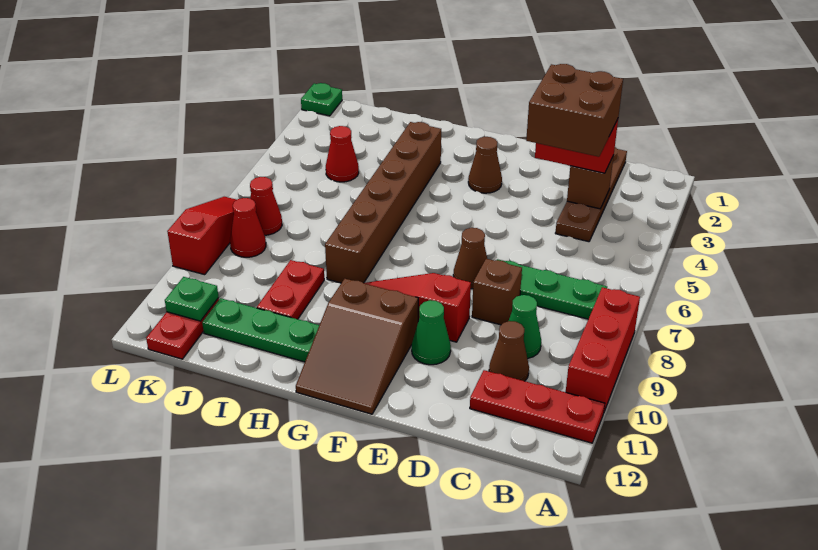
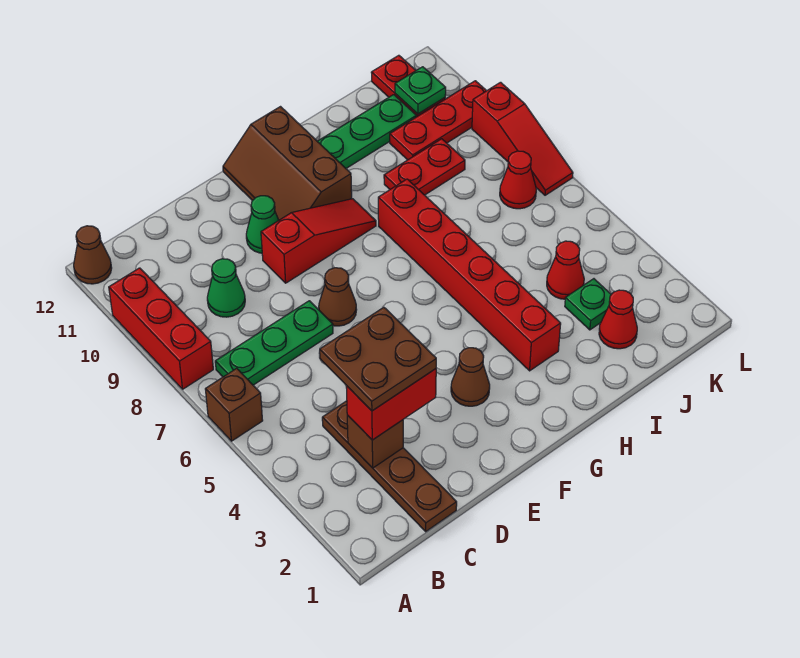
red 1x3 plate [470,370,605,443] -> red 1x3 plate moved to [390,81,486,160]
brown 2x2 brick [526,64,623,157] -> brown 2x2 plate [319,307,436,411]
brown 1x1 cone [489,321,529,381] -> brown 1x1 cone moved to [74,226,112,284]
brown 1x1 brick [472,259,522,325] -> brown 1x1 brick moved to [205,368,263,441]
brown 2x3 slope [296,279,418,414] -> brown 2x3 slope turned to [223,107,352,220]
brown 1x6 brick [325,122,441,283] -> red 1x6 brick [378,179,561,371]
red 1x2 plate [257,260,324,319] -> red 1x2 plate turned to [384,139,465,195]
red 1x1 cone [230,198,266,257] -> red 1x1 cone moved to [599,290,637,349]
green 1x1 plate [301,83,342,116] -> green 1x1 plate moved to [565,279,611,330]

